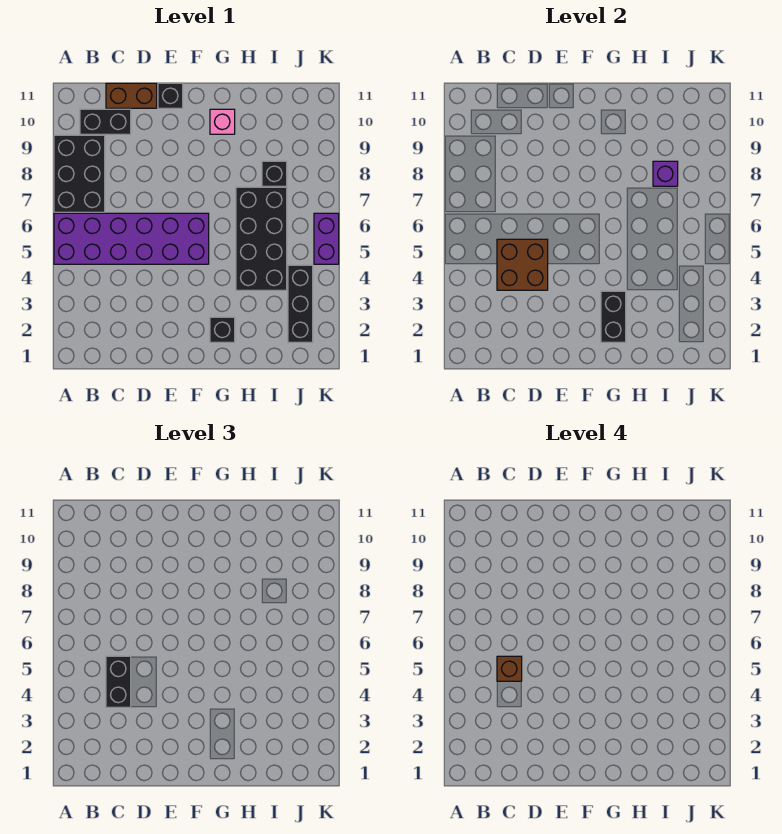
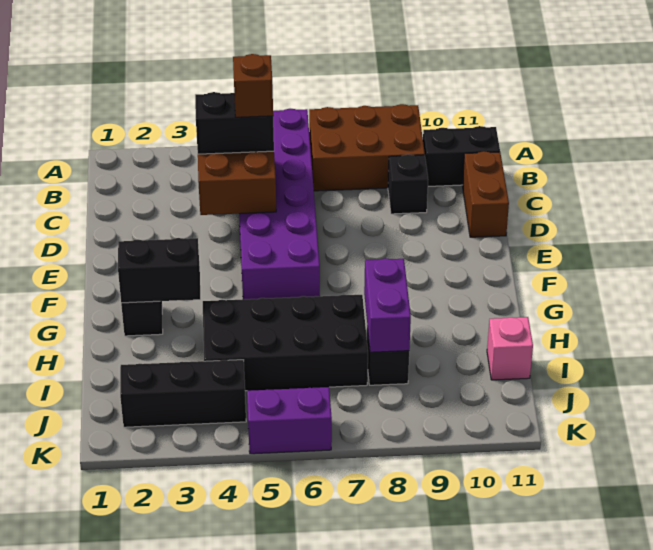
black 2x3 brick [54,135,105,212] -> brown 2x3 brick [309,104,425,191]
black 1x2 brick [80,109,131,134] -> black 1x2 brick turned to [423,126,500,186]
black 1x1 brick [158,83,183,108] -> black 1x1 brick moved to [388,154,428,214]
pink 1x1 brick [210,109,235,134] -> pink 1x1 brick moved to [487,317,533,380]
purple 1x1 brick [653,161,678,186] -> purple 1x2 brick [364,258,411,352]

